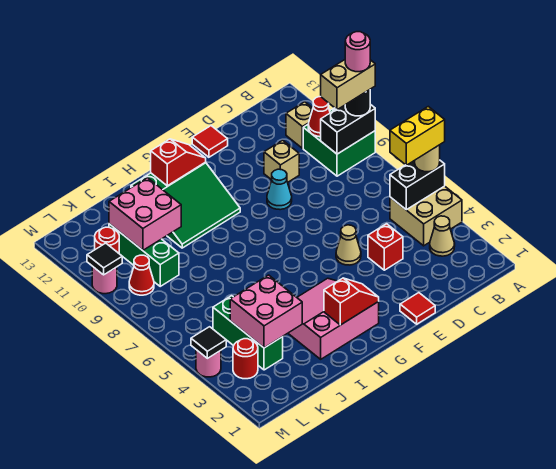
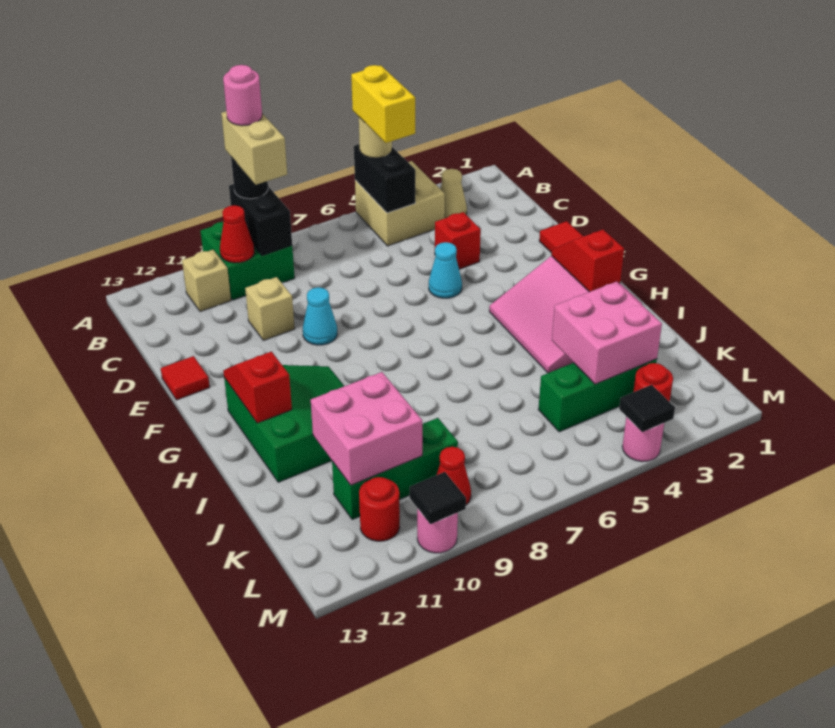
tan 1x1 cone [336,225,361,265] -> cyan 1x1 cone [429,242,462,298]

